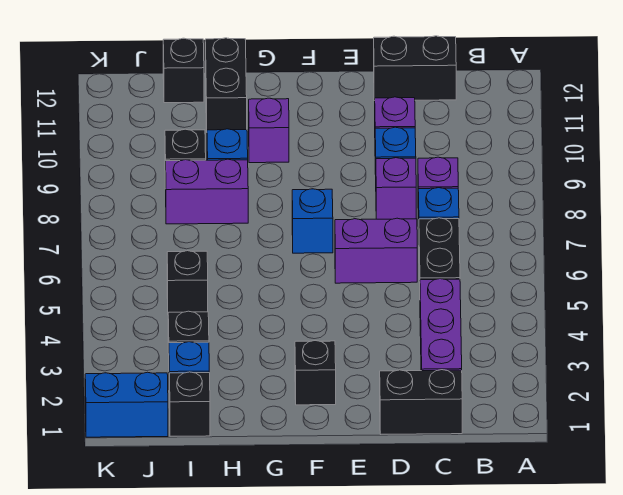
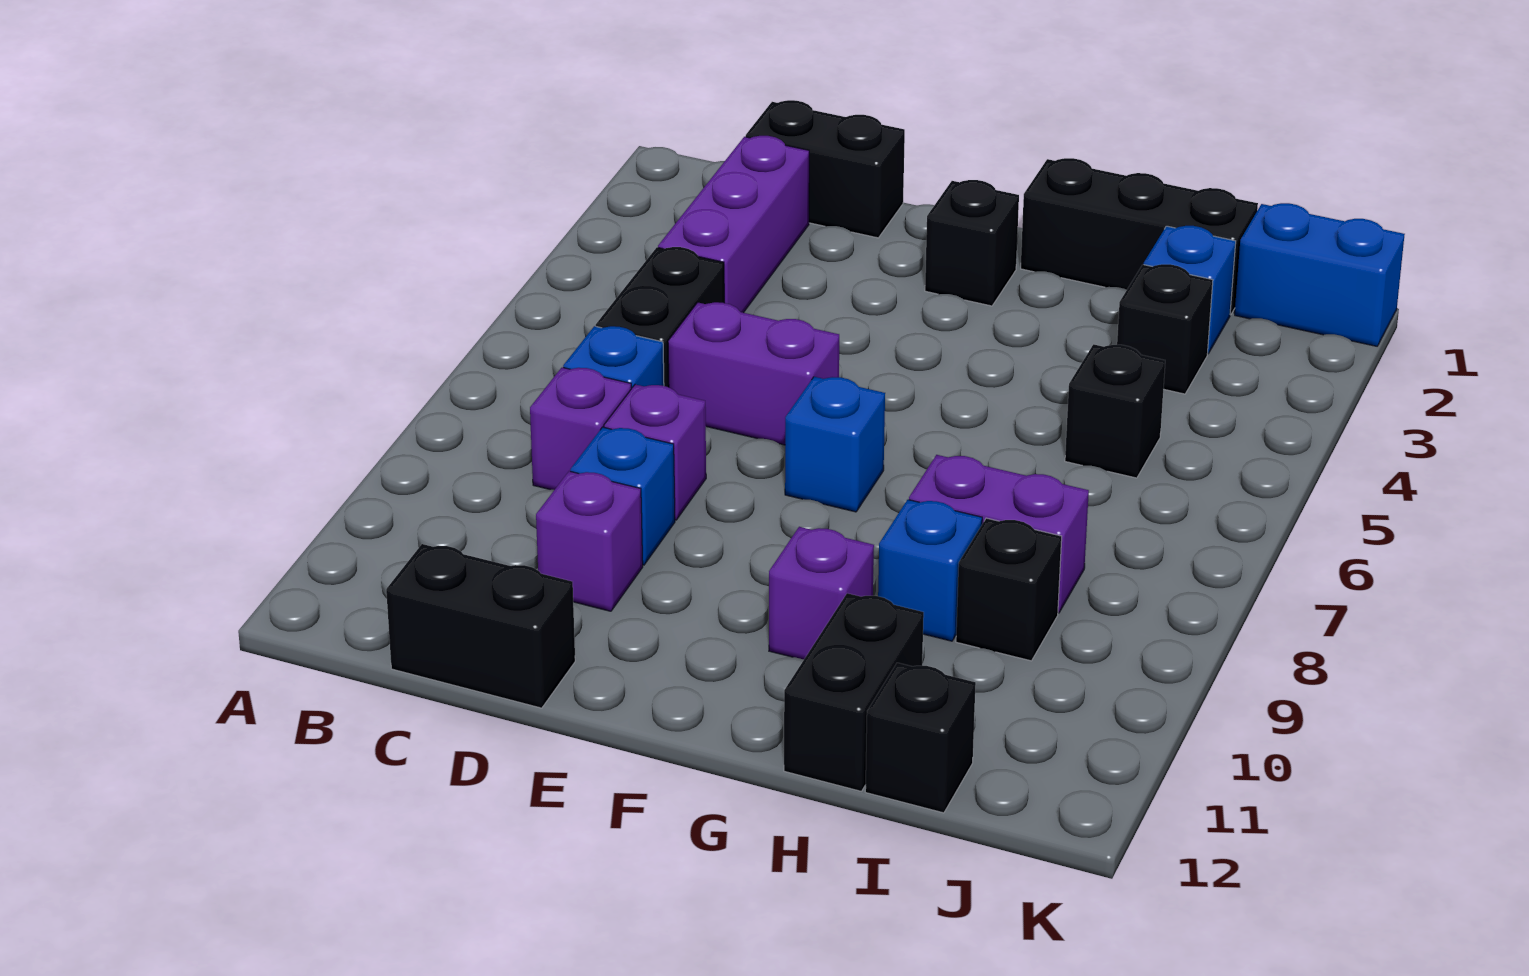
black 1x1 brick [169,372,210,436] -> black 1x3 brick [1021,158,1258,315]

